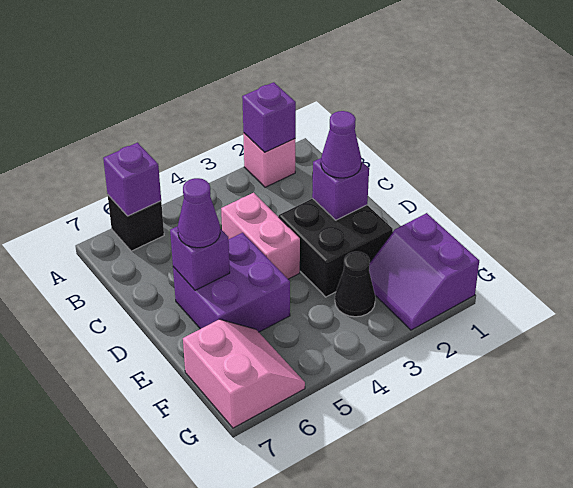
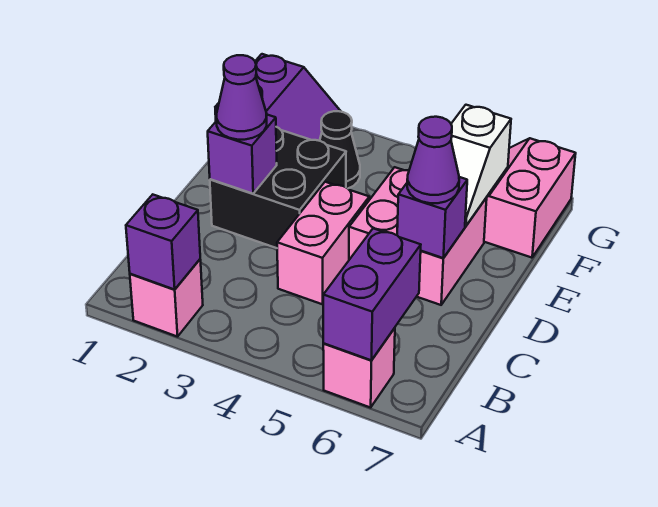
black 1x1 brick [108,195,164,251] -> pink 1x1 brick [323,328,395,408]
purple 1x1 brick [103,143,161,216] -> purple 1x2 brick [323,228,421,360]
purple 2x2 brick [173,233,290,332] -> pink 2x2 brick [349,167,487,305]
none -> white 1x2 slope [451,105,511,226]

